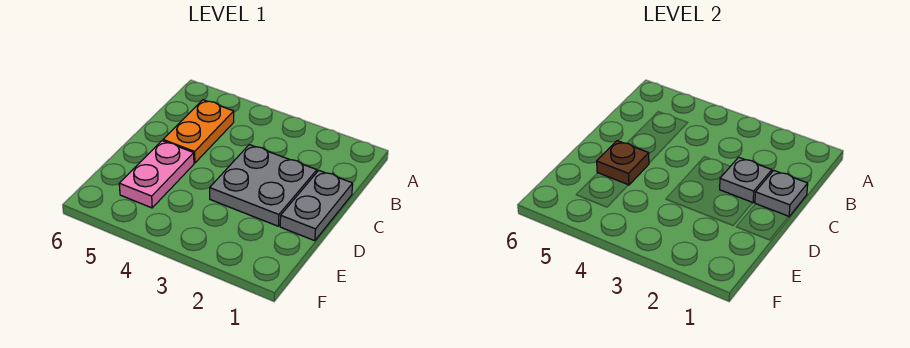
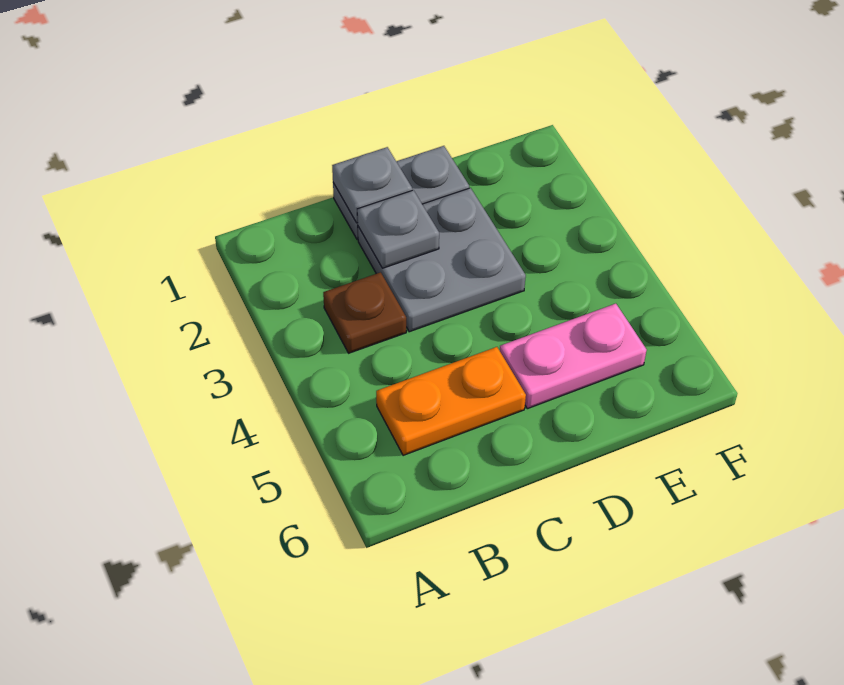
brown 1x1 plate [597,141,649,185] -> brown 1x1 plate moved to [323,272,406,353]

